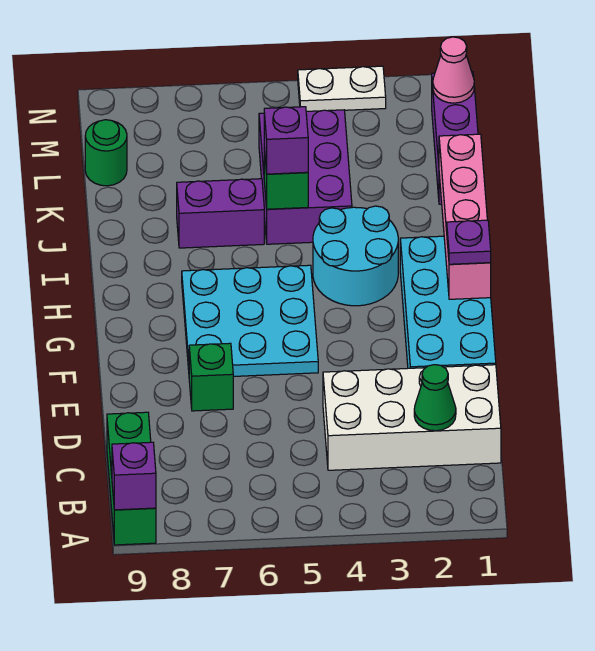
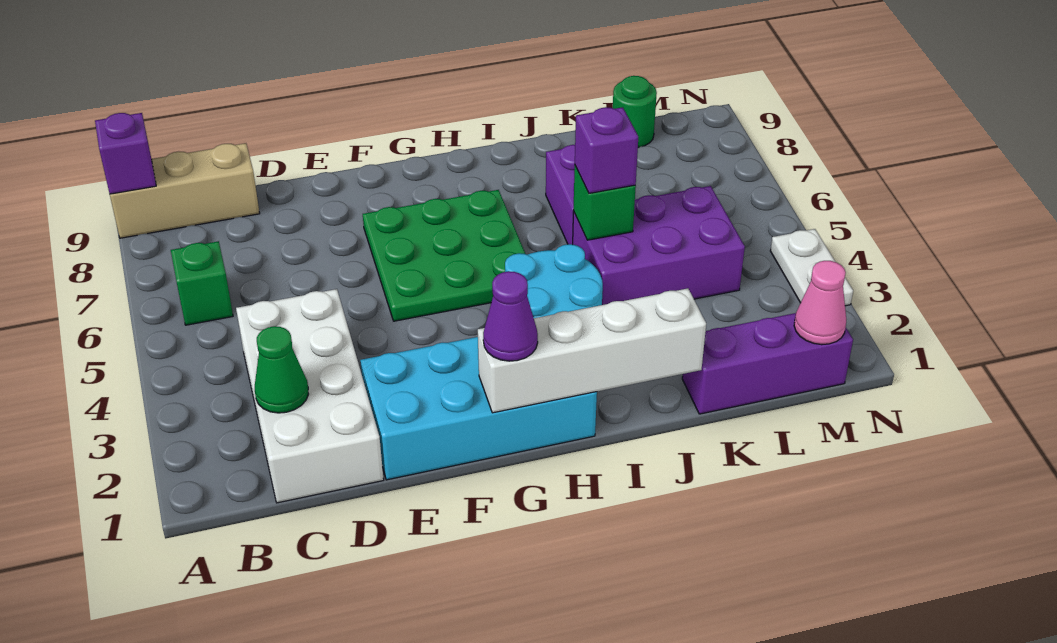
green 1x3 brick [107,412,156,545] -> tan 1x3 brick [110,143,260,238]
green 1x1 brick [189,343,233,411] -> green 1x1 brick moved to [171,241,233,325]
cyan 3x3 plate [182,265,318,376] -> green 3x3 plate [363,190,525,321]
pink 1x4 brick [439,134,491,299] -> white 1x4 brick [478,288,706,413]
purple 1x1 plate [447,220,491,264] -> purple 1x1 cone [483,271,538,361]

